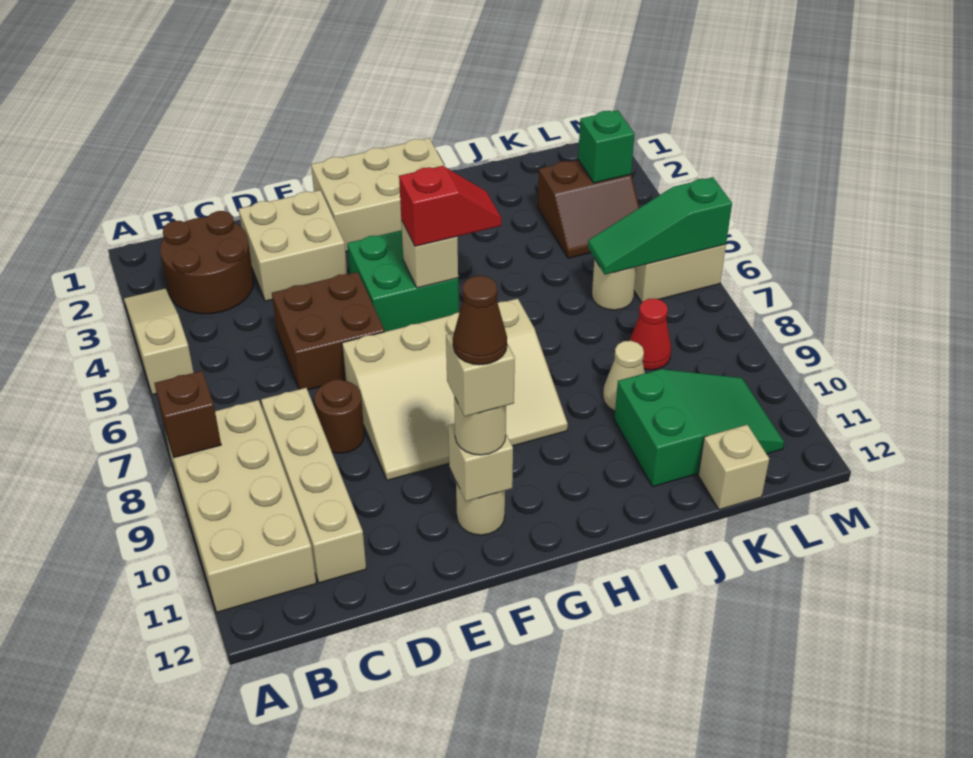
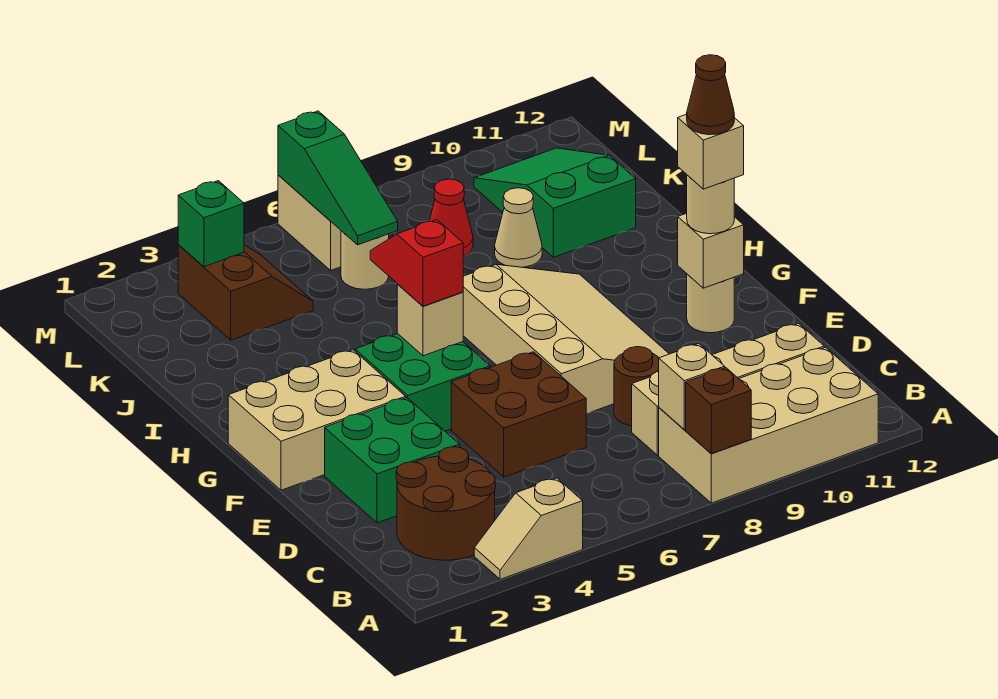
tan 1x3 slope [124,289,194,395] -> tan 1x2 slope [474,478,583,579]
tan 2x2 brick [239,190,347,301] -> green 2x2 brick [325,398,460,523]
tan 2x3 brick [311,138,445,252] -> tan 2x3 brick turned to [228,350,406,490]
tan 1x1 brick [698,425,769,510] -> tan 1x1 brick moved to [659,344,725,430]

